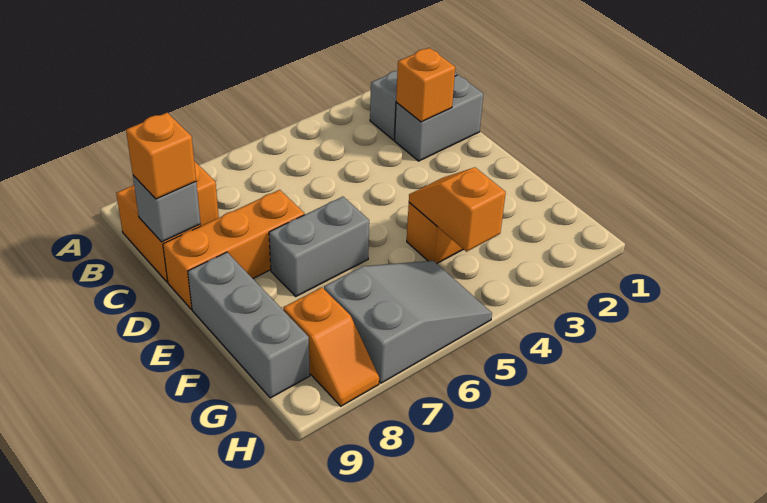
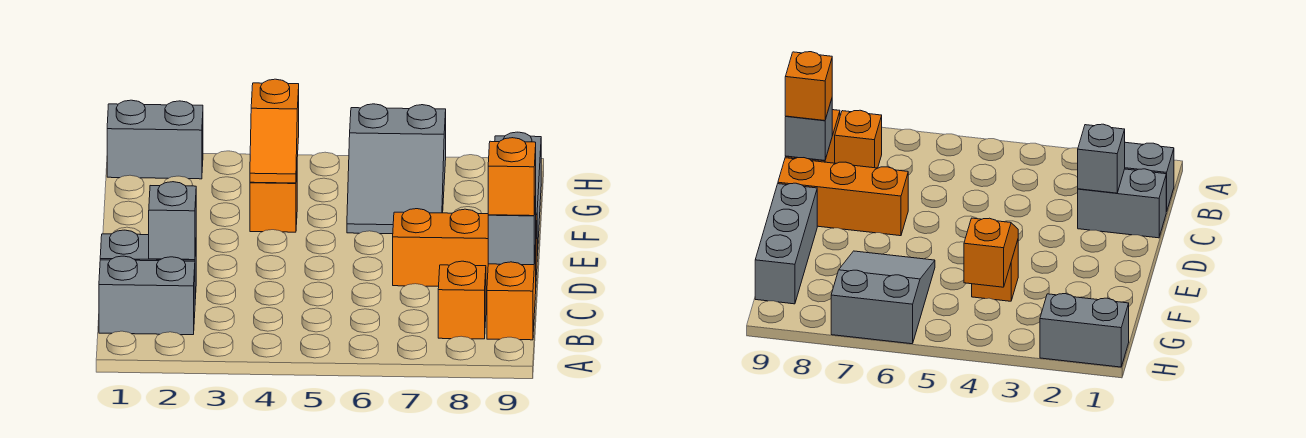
orange 1x1 brick [396,48,455,122] -> grey 1x1 brick [149,182,196,260]
grey 1x2 brick [269,197,369,296] -> grey 1x2 brick moved to [107,100,203,179]
grey 2x3 slope [324,261,492,383] -> grey 2x3 slope turned to [347,104,446,234]
orange 1x2 slope [283,287,379,406] -> none

